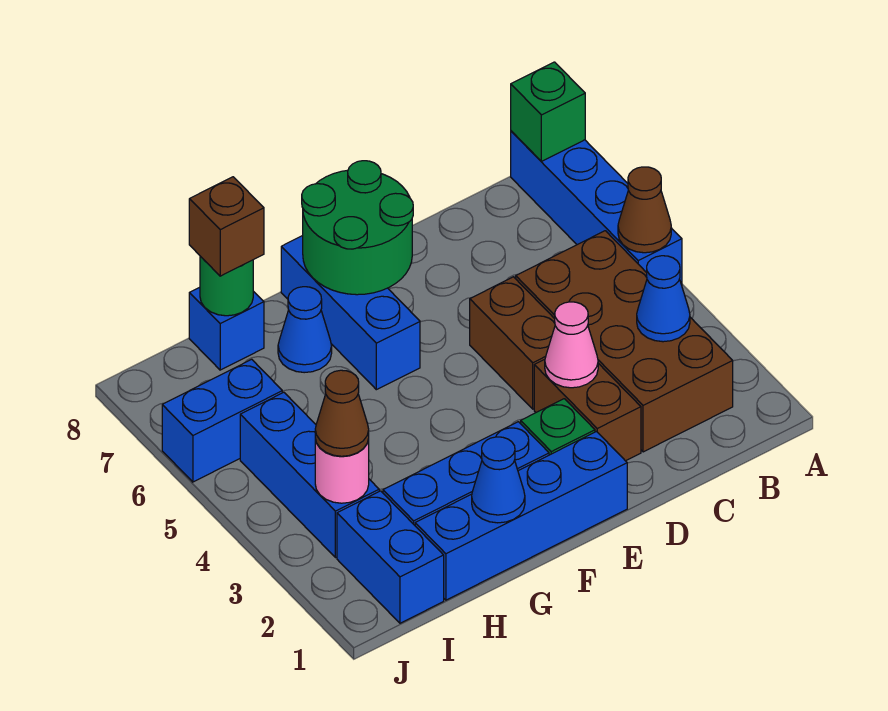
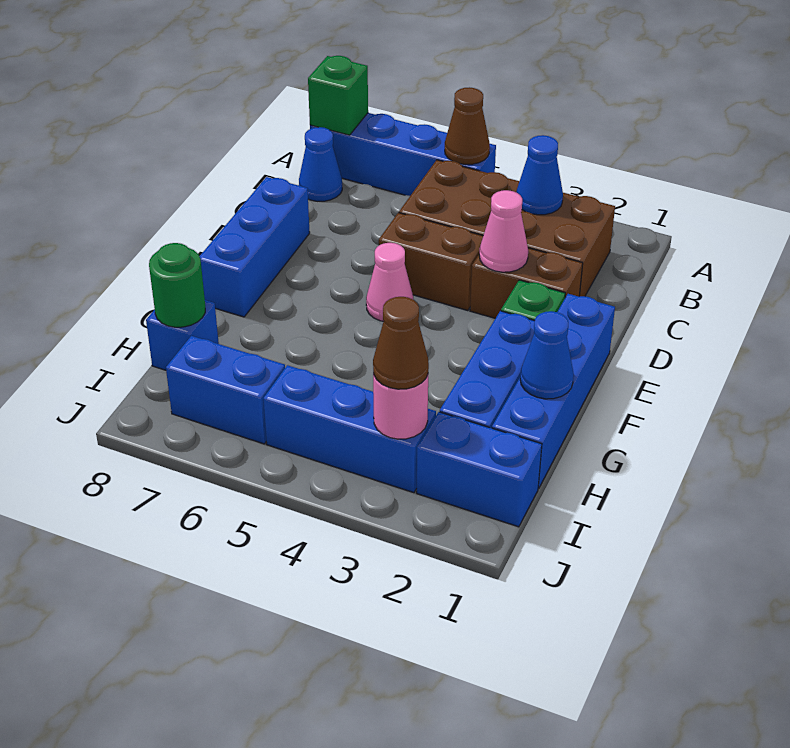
none -> pink 1x1 cone [366,243,414,321]
green 2x2 round brick [302,161,413,295] -> none
blue 1x3 brick [281,236,420,390] -> blue 1x3 brick turned to [199,177,310,317]
blue 1x1 cone [278,287,332,373] -> blue 1x1 cone moved to [299,127,342,201]
brown 1x1 brick [189,177,264,276] -> none
blue 1x2 brick [162,359,282,482] -> blue 1x2 brick turned to [166,336,285,444]

